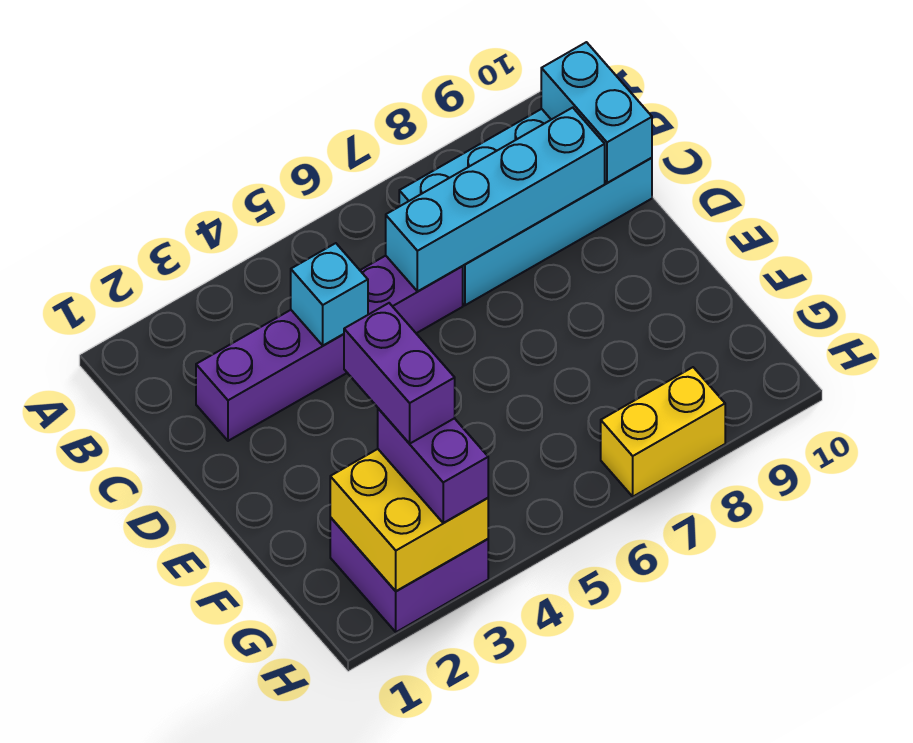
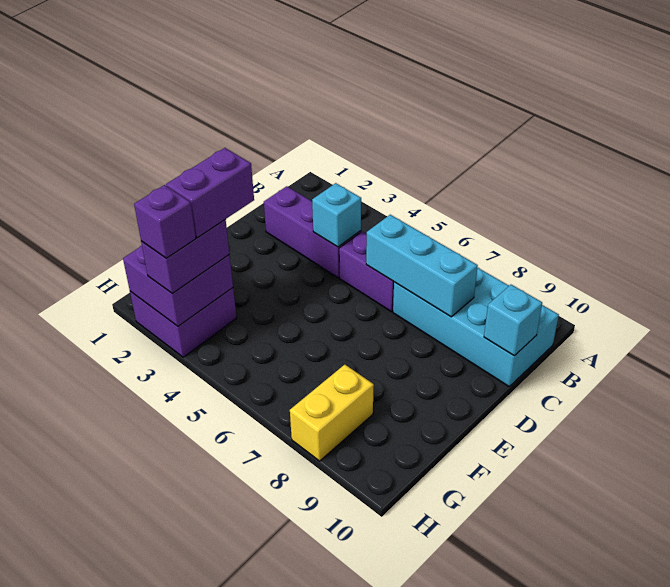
cyan 1x2 brick [541,42,652,183] -> cyan 1x1 brick [484,285,542,356]
cyan 1x4 brick [386,108,605,291] -> cyan 1x3 brick [366,215,478,317]
yellow 2x2 brick [330,449,488,591] -> purple 2x2 brick [123,246,233,326]
none -> purple 1x1 brick [134,185,196,258]
yellow 1x2 brick [601,367,725,497] -> yellow 1x2 brick turned to [290,365,374,461]

